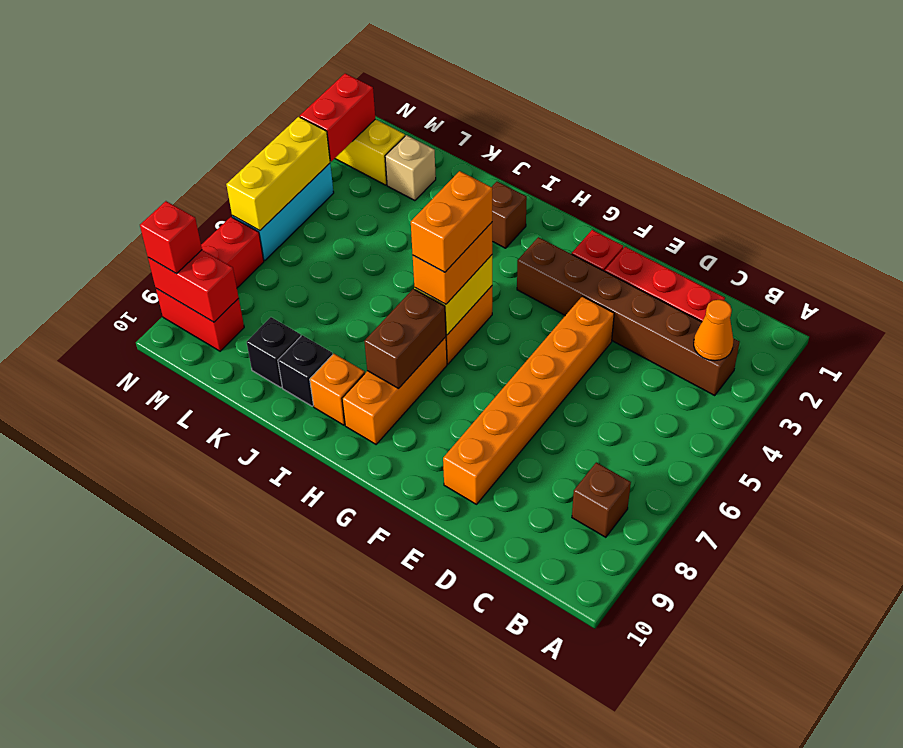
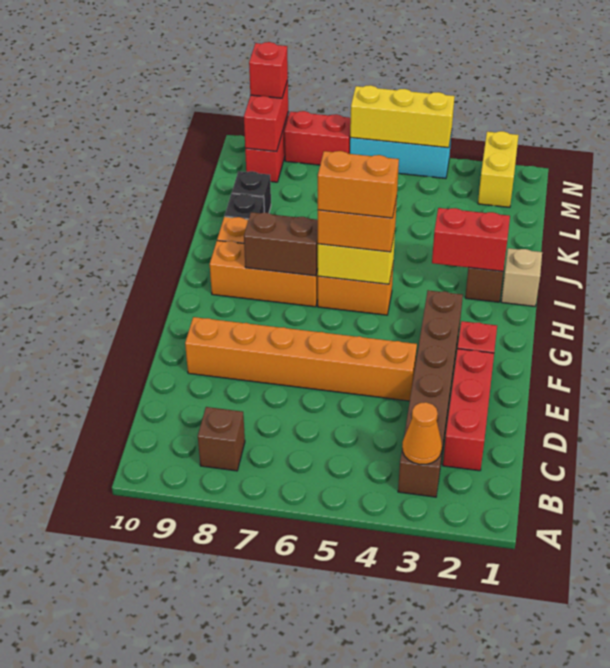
tan 1x1 brick [385,135,436,201] -> tan 1x1 brick moved to [501,248,542,306]
red 1x2 brick [300,73,375,162] -> red 1x2 brick moved to [432,208,510,271]

